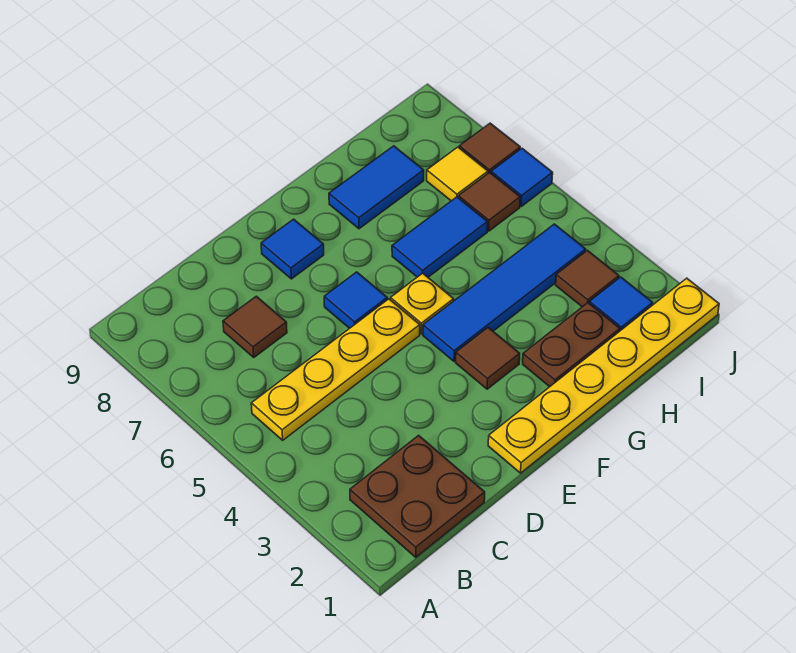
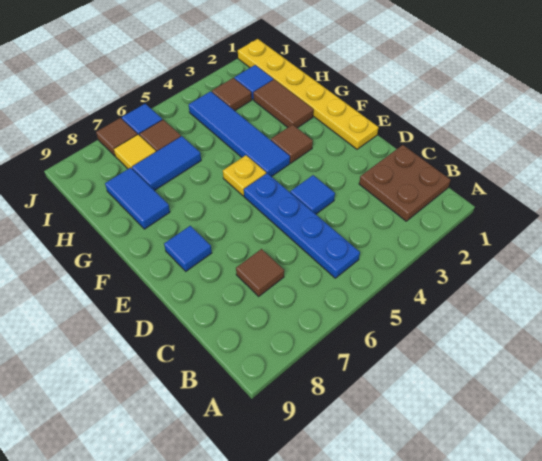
yellow 1x4 plate [251,299,420,440] -> blue 1x4 plate [244,173,360,278]
blue 1x1 tile [324,272,387,328] -> blue 1x1 tile moved to [290,175,335,214]
brown 1x2 plate [523,303,620,387] -> brown 1x2 tile [253,79,314,128]
blue 1x2 tile [392,197,488,277] -> blue 1x2 tile turned to [132,136,201,191]

